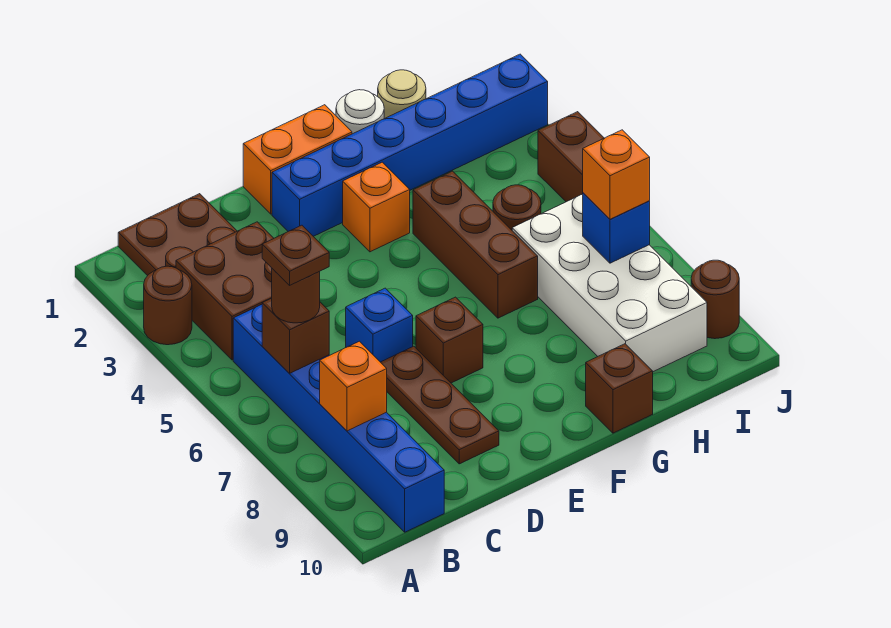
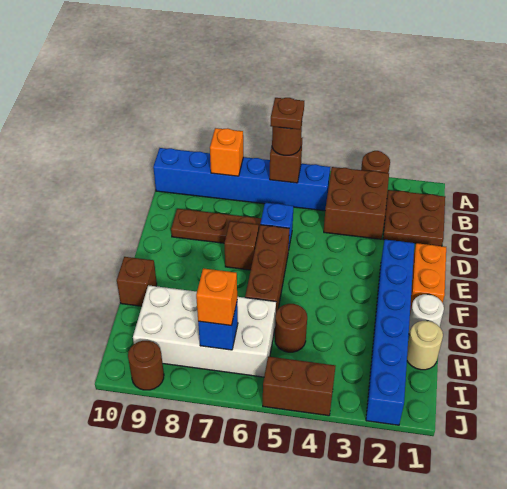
orange 1x1 brick [343,162,410,252] -> none
brown 1x3 brick [413,171,538,318] -> brown 1x3 brick turned to [245,225,289,312]

